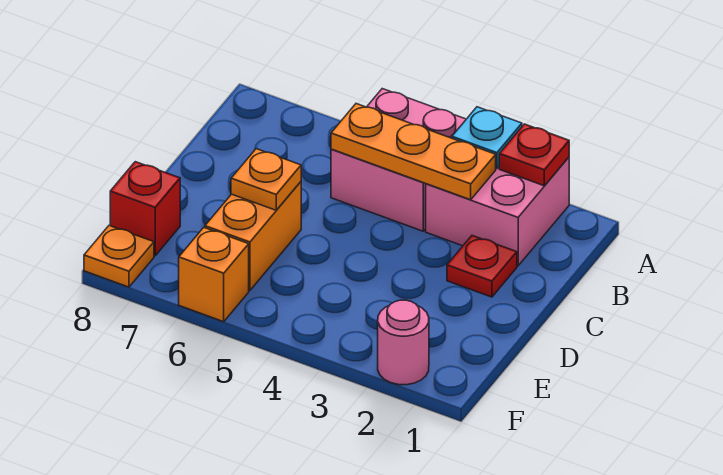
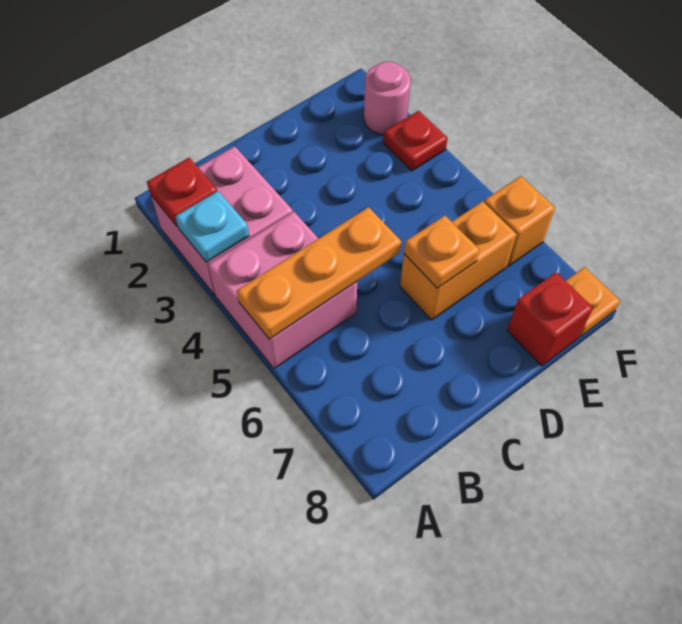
orange 1x3 plate [331,104,496,200] -> orange 1x3 plate turned to [237,207,401,339]
red 1x1 plate [447,236,517,297] -> red 1x1 plate moved to [384,111,448,171]

